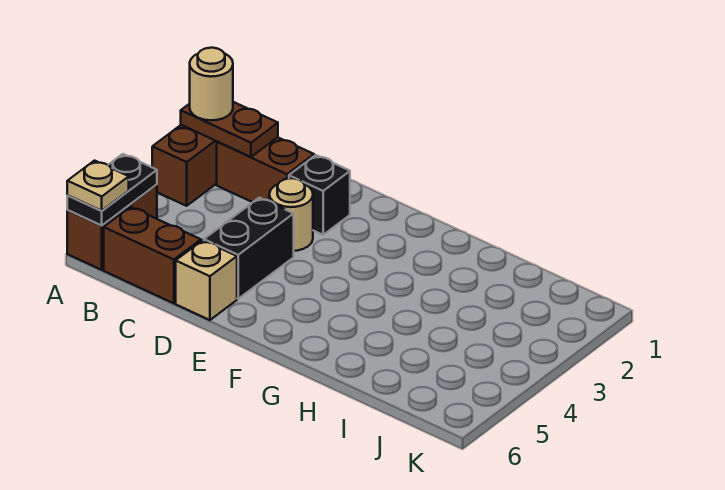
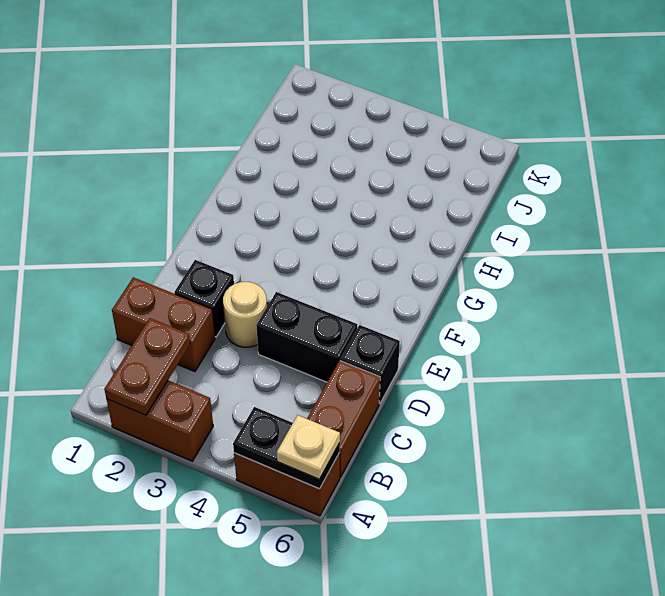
tan 1x1 round brick [190,48,233,120] -> none
brown 1x2 brick [217,137,314,202] -> brown 1x2 brick turned to [112,277,215,372]
tan 1x1 brick [176,240,237,320] -> black 1x1 brick [340,325,400,404]

